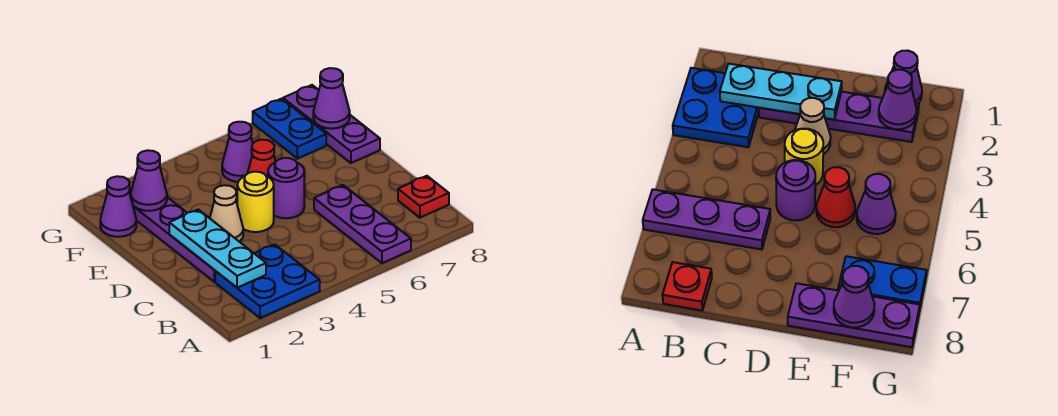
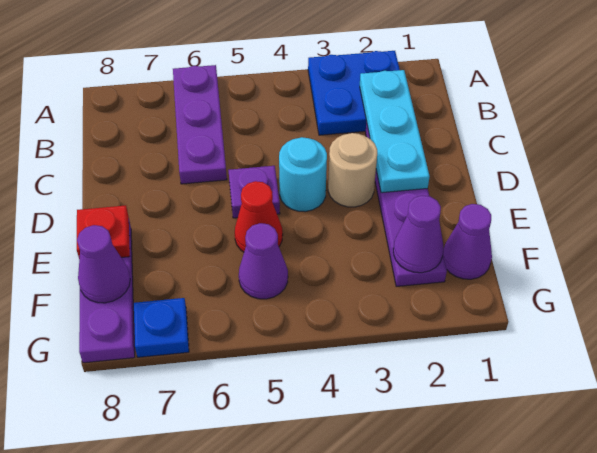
red 1x1 plate [398,176,449,218] -> red 1x1 plate moved to [77,205,130,259]
tan 1x1 cone [210,185,243,241] -> tan 1x1 round brick [328,133,377,207]
yellow 1x1 round brick [237,172,274,232] -> cyan 1x1 round brick [279,137,327,212]
purple 1x1 round brick [268,158,304,218] -> purple 1x1 plate [228,166,280,218]
blue 1x2 plate [253,99,326,159] -> blue 1x1 plate [134,298,189,357]

